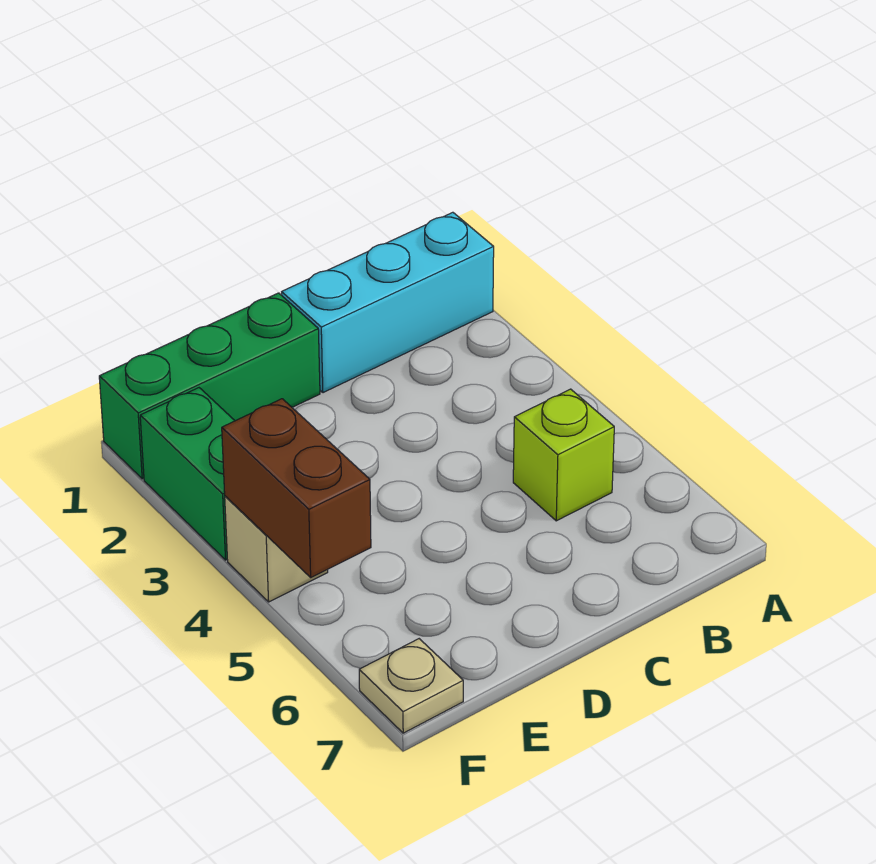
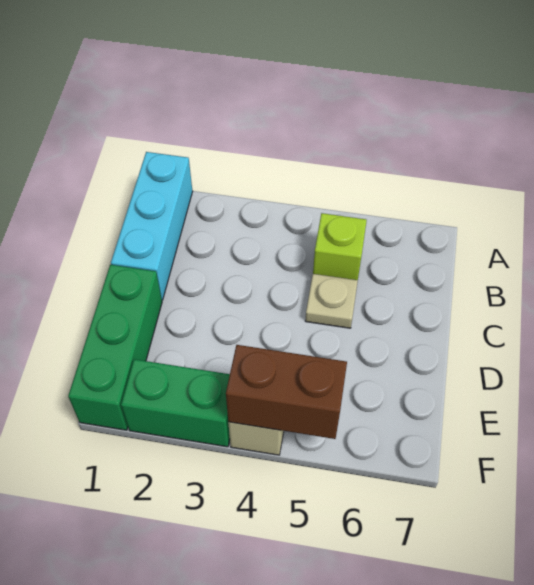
tan 1x1 plate [359,639,463,733] -> tan 1x1 plate moved to [305,274,358,328]

